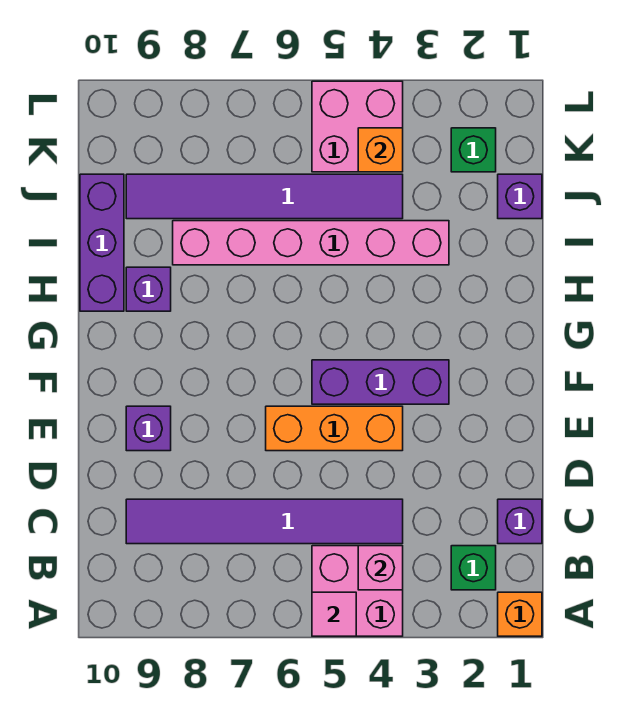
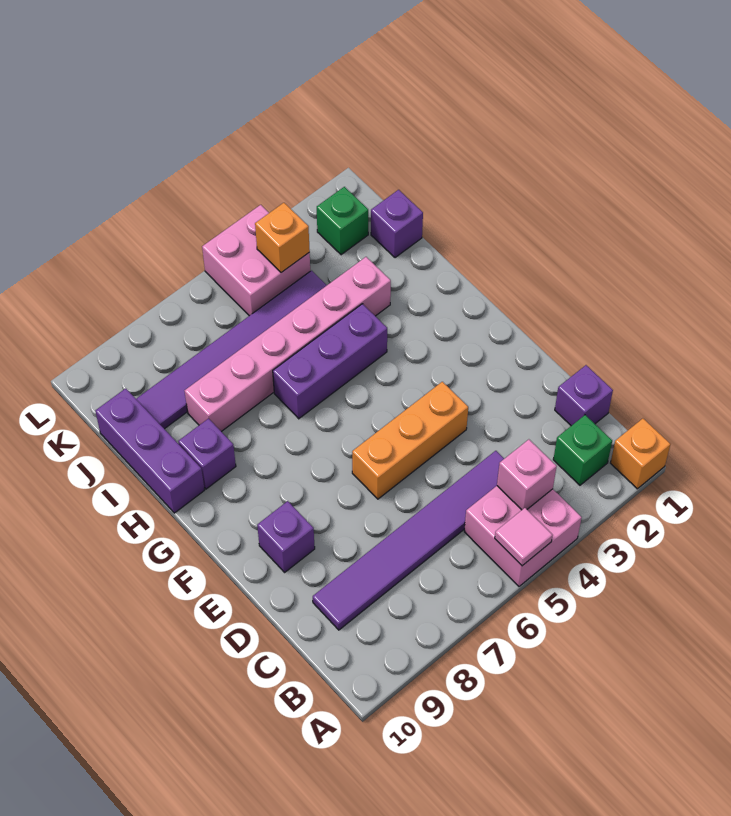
purple 1x3 brick [312,360,449,404] -> purple 1x3 brick moved to [273,304,387,419]

